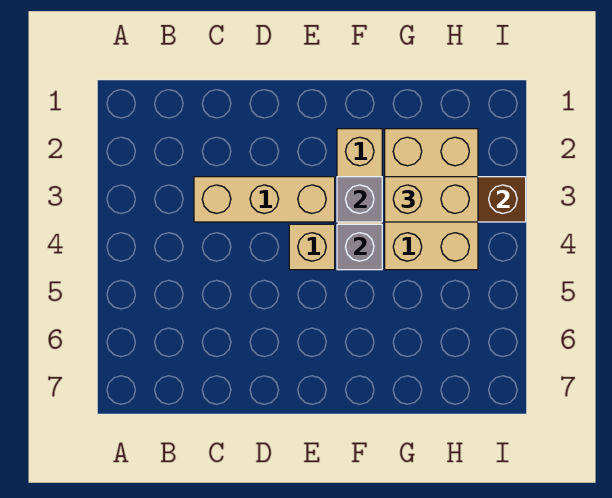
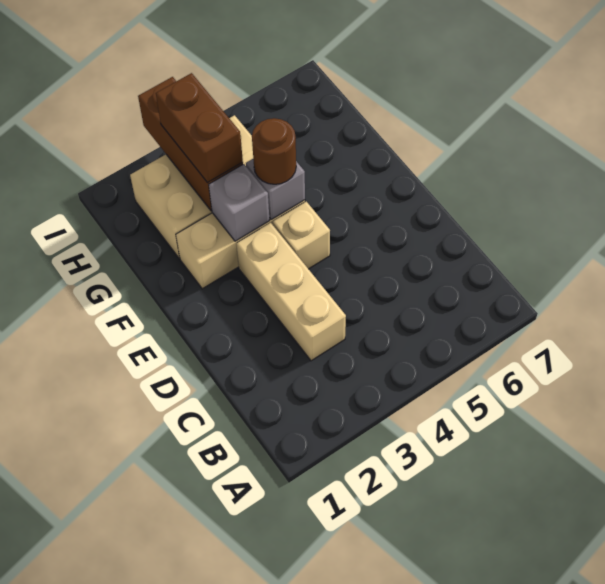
none -> brown 1x1 round brick [252,118,296,184]
tan 1x2 brick [385,177,478,222] -> brown 1x2 brick [156,73,243,183]

